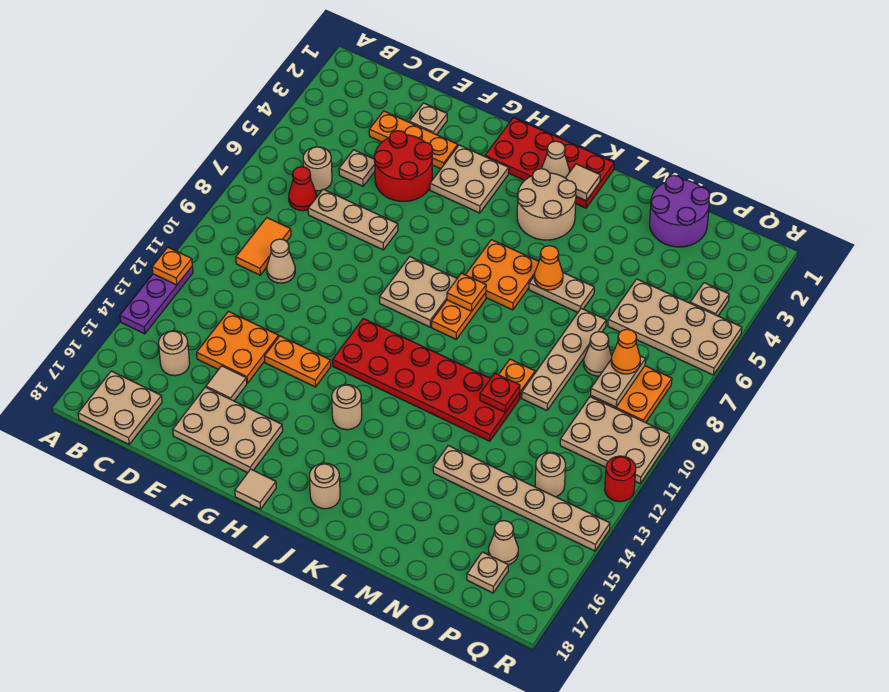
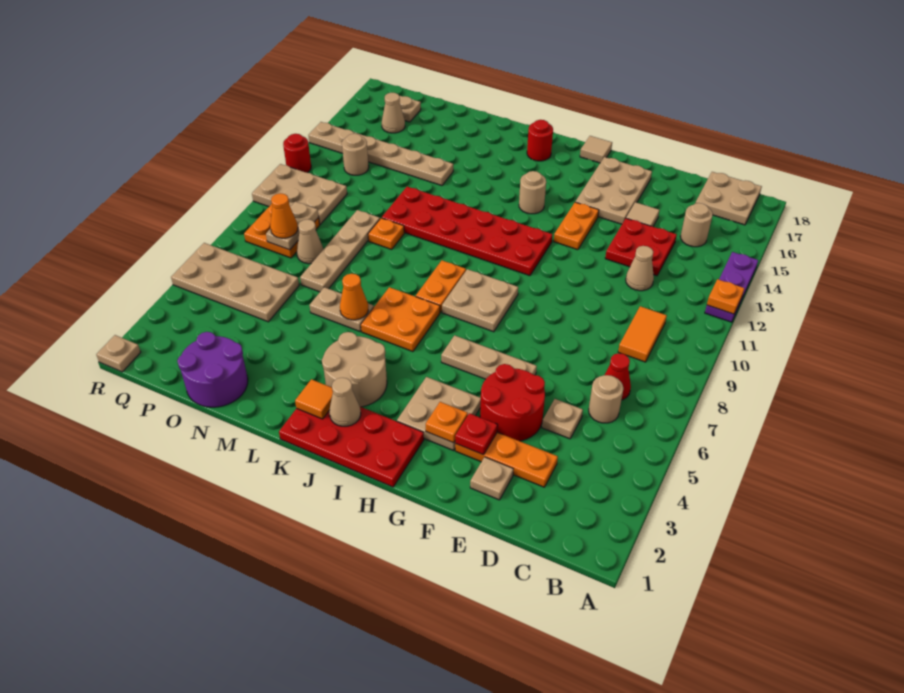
tan 1x3 plate [308,189,398,250] -> tan 1x3 plate moved to [441,335,537,379]
tan 1x1 cone [267,239,295,283] -> tan 1x1 cone moved to [626,246,654,291]
orange 2x2 plate [197,312,279,383] -> red 2x2 plate [605,218,677,276]
tan 2x3 plate [173,387,283,473] -> tan 2x3 plate turned to [575,157,652,224]
orange 1x2 plate [265,336,331,387] -> orange 1x2 plate turned to [554,202,599,250]
orange 1x1 plate [447,273,486,311] -> orange 1x1 plate moved to [426,402,468,443]
tan 1x1 round brick [309,463,340,509] -> red 1x1 round brick [527,120,553,161]
tan 1x1 tile [566,164,600,201] -> orange 1x1 tile [295,379,333,419]
red 1x1 plate [480,373,520,412] -> red 1x1 plate moved to [455,413,498,455]
tan 1x1 plate [690,283,729,316] -> tan 1x1 plate moved to [96,335,141,372]

